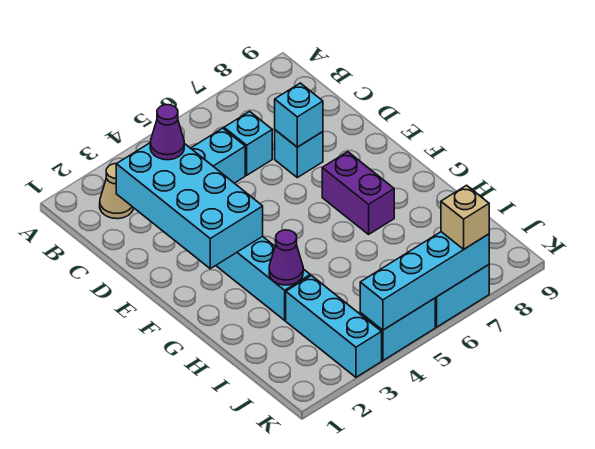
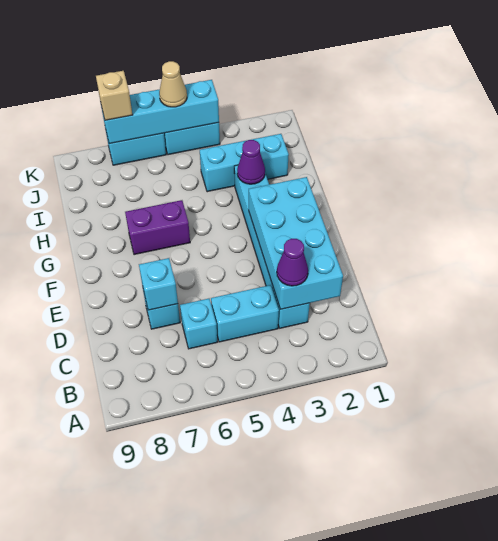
tan 1x1 cone [100,164,134,219] -> tan 1x1 cone moved to [159,61,187,107]
purple 1x2 brick [322,152,394,234] -> purple 1x2 brick turned to [125,200,190,255]
cyan 1x3 brick [286,276,382,377] -> cyan 1x3 brick turned to [200,134,289,192]

